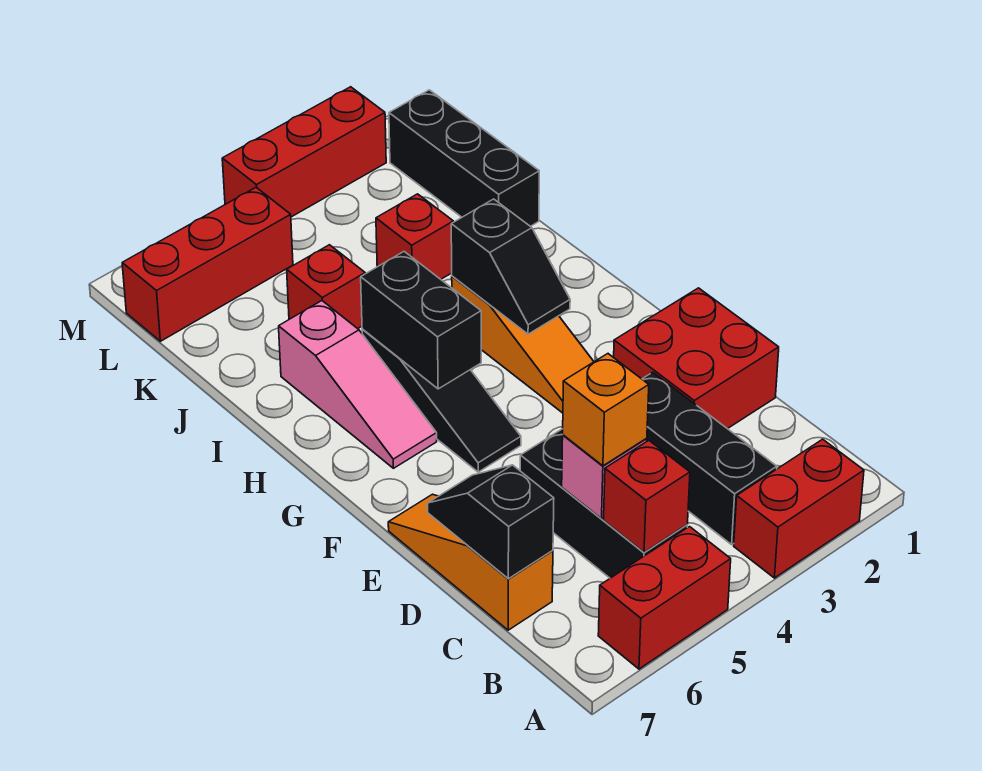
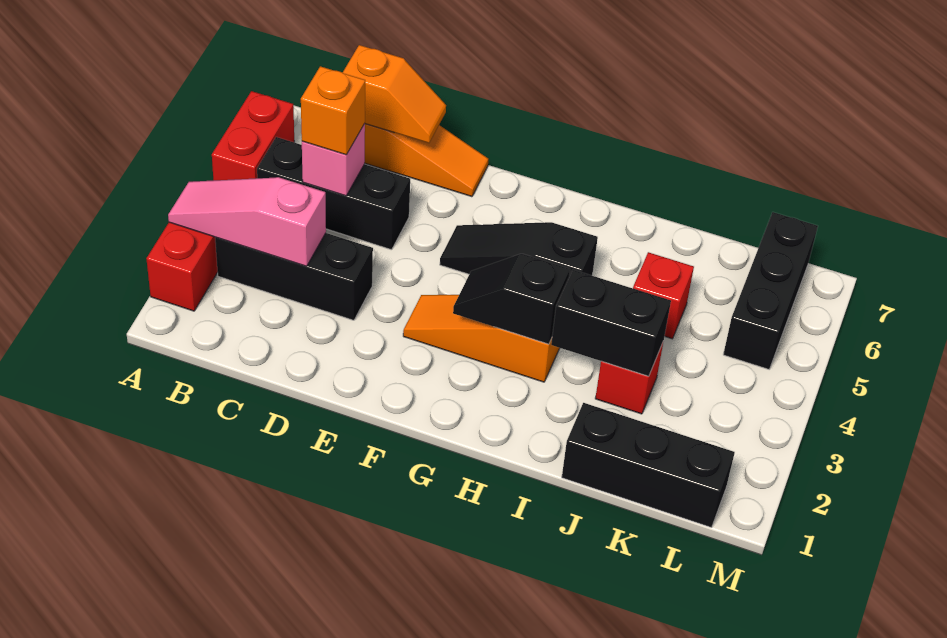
red 1x1 brick [604,440,690,552] -> none
black 1x2 slope [428,465,554,579] -> orange 1x2 slope [343,45,446,143]
red 2x2 brick [614,288,779,429] -> none
black 1x2 brick [361,252,481,389] -> black 1x2 brick moved to [551,270,671,376]
pink 1x3 slope [279,301,437,468] -> pink 1x3 slope moved to [168,177,326,266]
red 1x3 brick [122,187,293,341] -> black 1x3 brick [723,212,818,369]
red 1x3 brick [222,87,386,217] -> none

